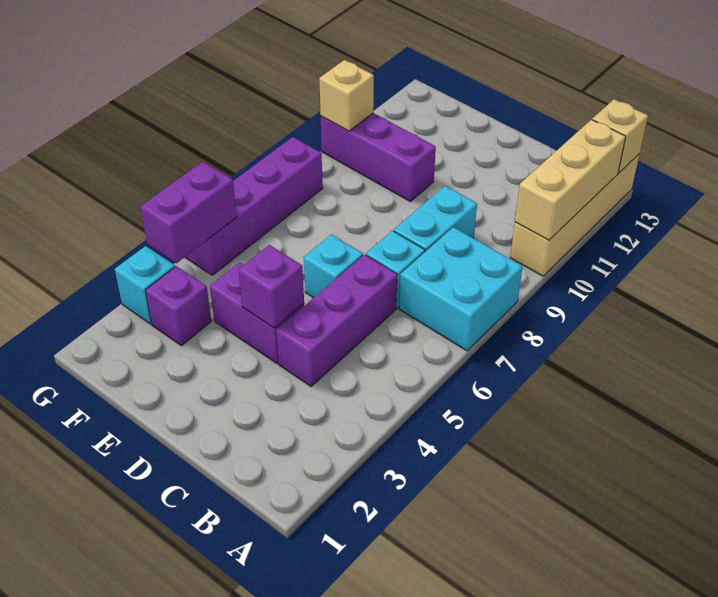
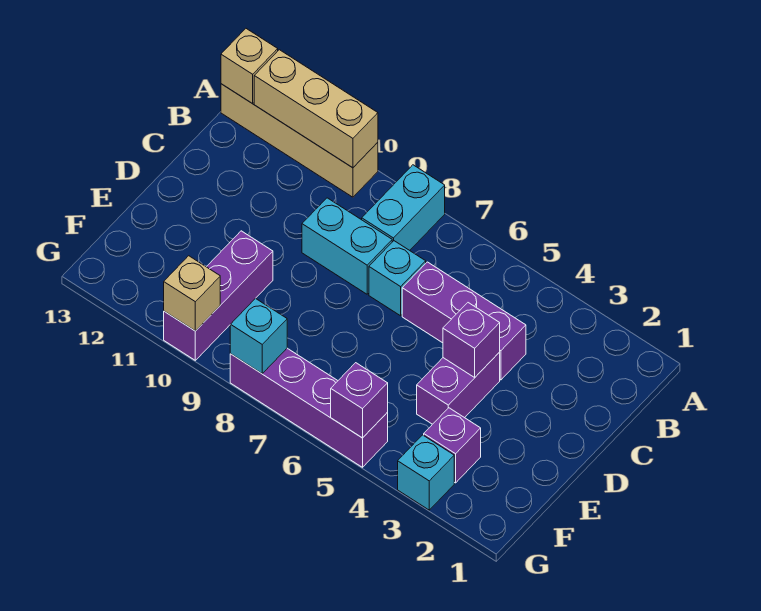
cyan 2x2 brick [399,227,523,351] -> cyan 1x2 brick [362,165,445,250]
cyan 1x1 brick [304,235,363,298] -> cyan 1x1 brick moved to [230,298,287,374]
purple 1x2 brick [140,162,237,263] -> purple 1x1 brick [331,363,388,438]

